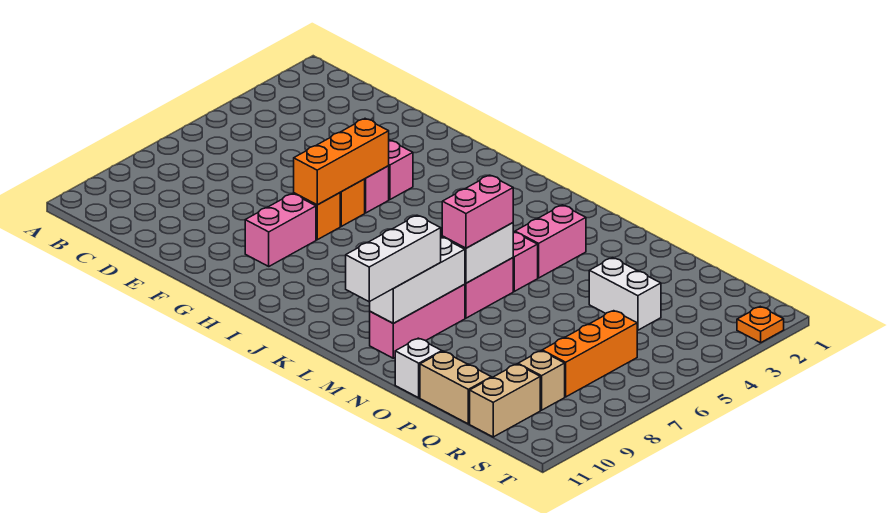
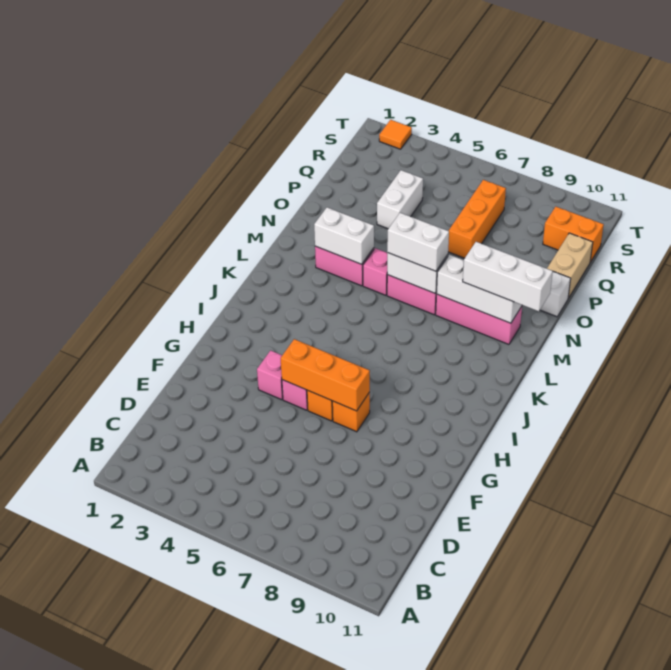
pink 1x2 brick [245,194,316,266] -> none
none -> white 1x2 brick [314,207,374,264]
pink 1x2 brick [442,175,513,248] -> white 1x2 brick [387,213,449,271]
orange 1x3 brick [542,311,637,397] -> orange 1x3 brick turned to [448,180,506,258]
tan 1x1 brick [518,351,565,410] -> none
tan 1x2 brick [470,364,540,437] -> orange 1x2 brick [543,207,604,262]
orange 1x1 plate [737,307,784,343] -> orange 1x1 tile [379,120,412,149]

